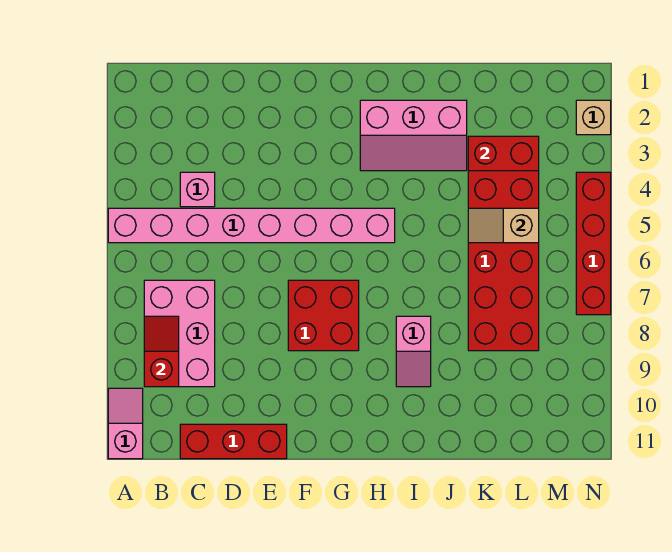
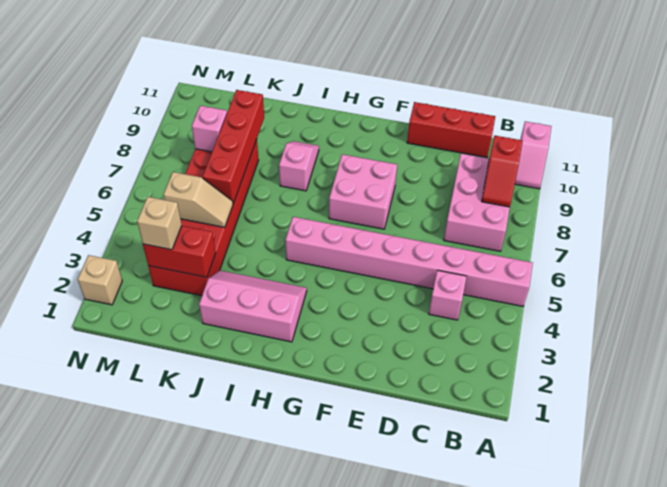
red 2x2 brick [288,280,359,351] -> pink 2x2 brick [329,154,397,229]
none -> tan 1x1 brick [137,197,182,250]
none -> pink 1x1 brick [192,106,227,152]
red 1x4 brick [576,172,611,315] -> red 1x4 brick moved to [203,90,264,203]

